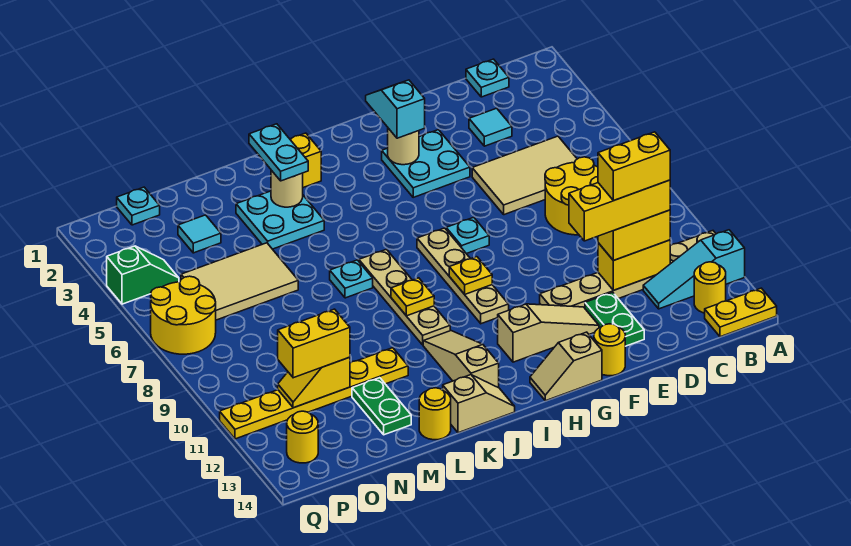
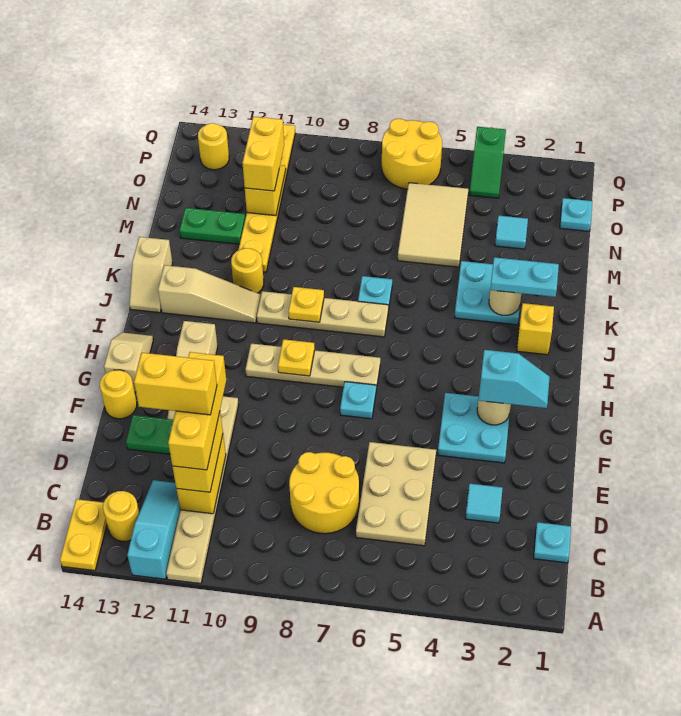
tan 2x3 tile [472,136,577,215] -> tan 2x3 plate [356,442,436,546]
yellow 1x2 brick [598,132,670,200] -> yellow 1x2 brick turned to [134,353,217,415]
yellow 1x1 round brick [419,388,451,440] -> yellow 1x1 round brick moved to [231,248,264,293]

